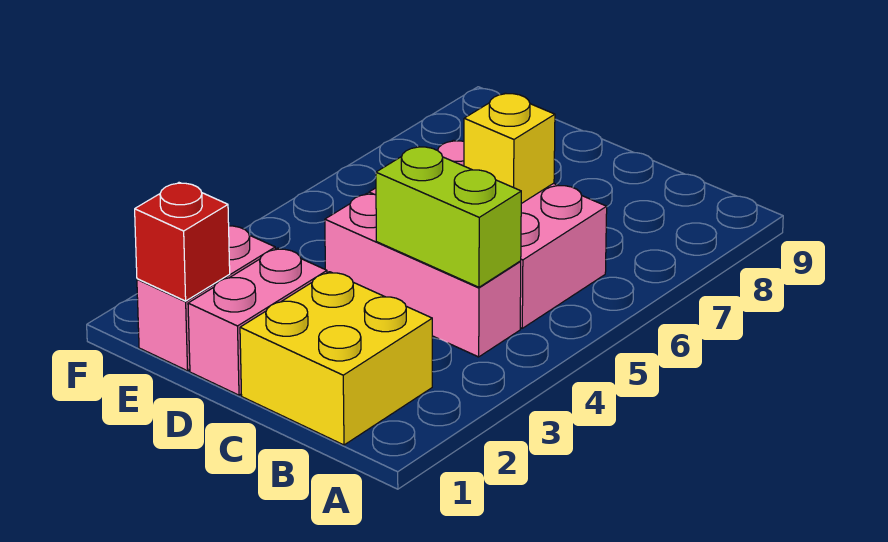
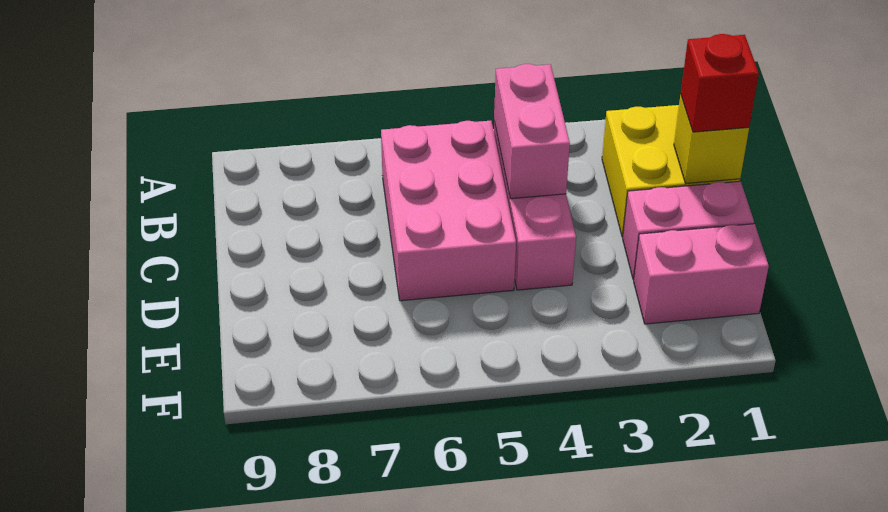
lime 1x2 brick [376,146,521,287] -> pink 1x2 brick [494,64,570,199]
yellow 1x1 brick [464,93,555,204] -> yellow 1x1 brick moved to [674,95,749,183]
red 1x1 brick [135,183,230,301] -> red 1x1 brick moved to [681,34,759,132]

